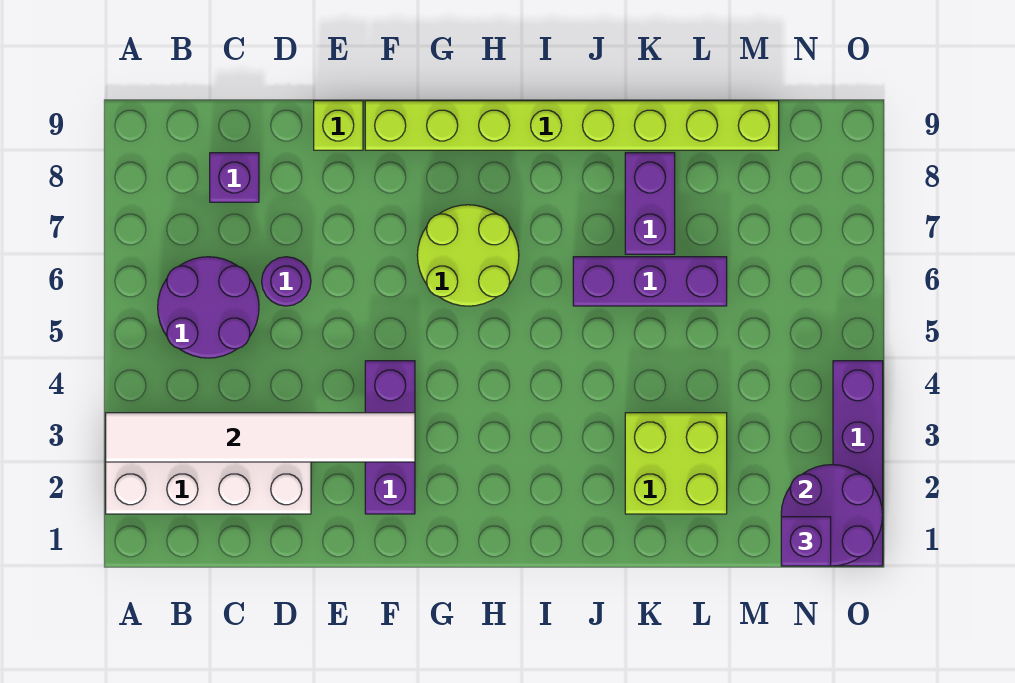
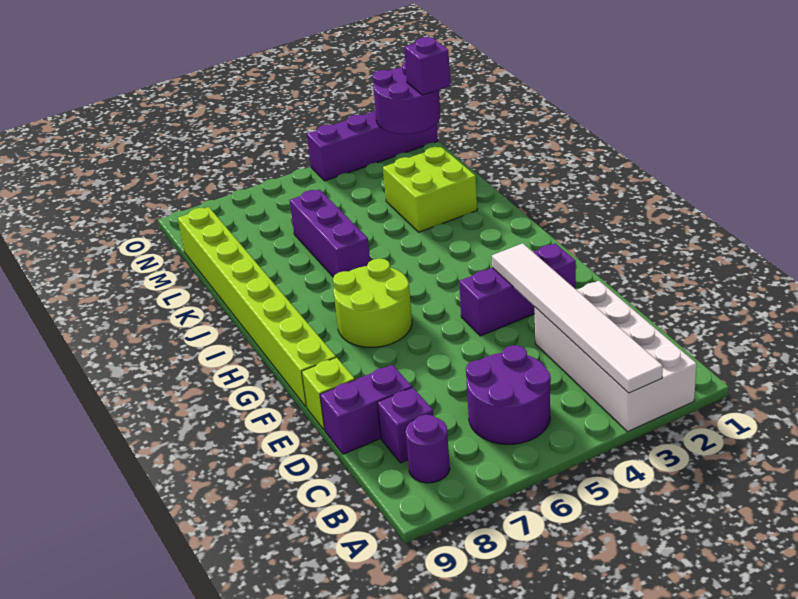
purple 1x1 round brick [262,257,311,306] -> purple 1x1 round brick moved to [406,415,450,483]
purple 1x2 brick [625,153,675,254] -> purple 1x2 brick moved to [320,365,412,454]

